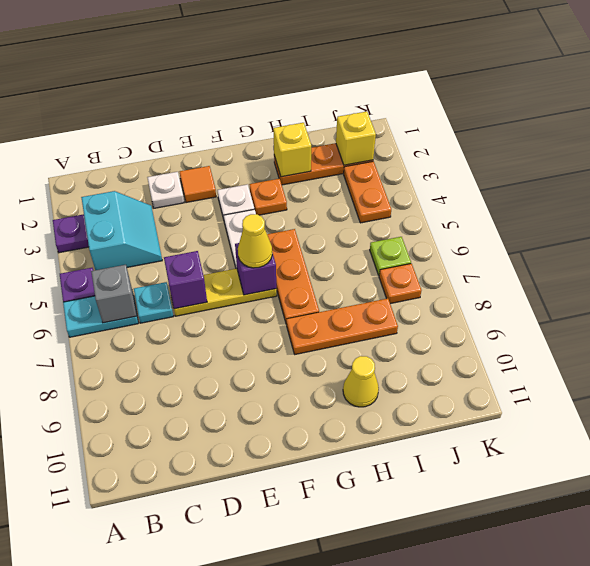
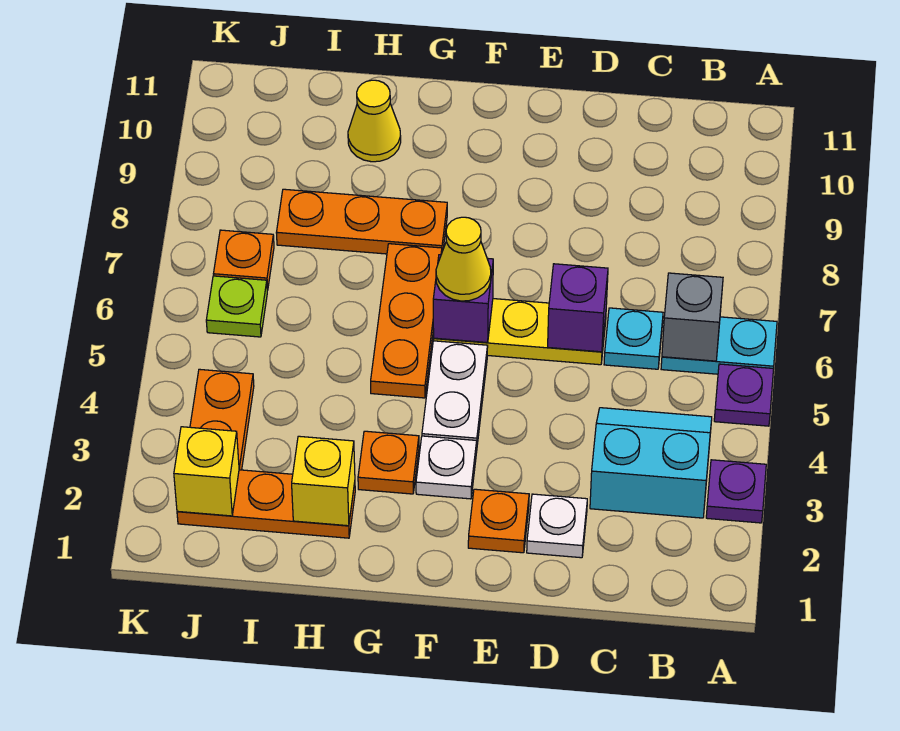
cyan 2x2 slope [81,191,162,270] -> cyan 2x2 slope turned to [590,408,712,518]
orange 1x1 tile [180,166,216,203] -> orange 1x1 plate [468,489,529,553]

